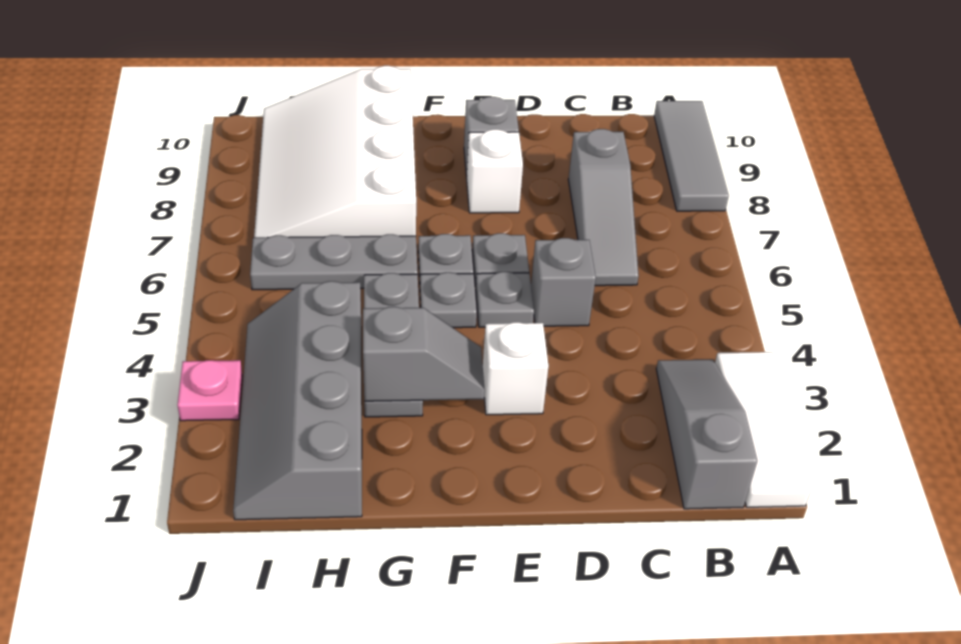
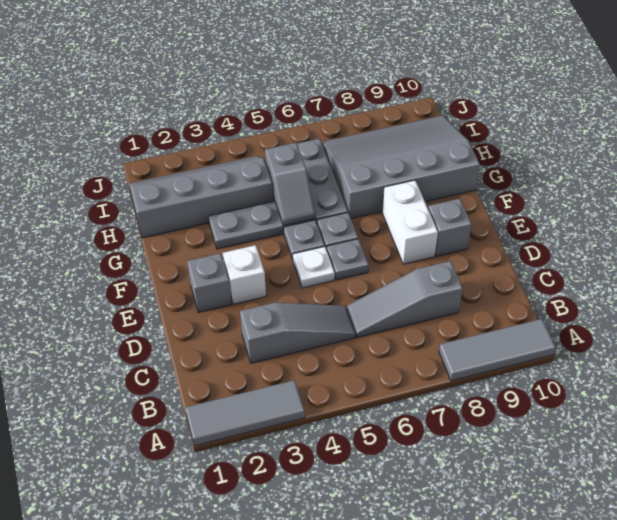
white 1x3 tile [715,352,811,507] -> grey 1x3 tile [185,380,305,446]
grey 1x3 slope [656,360,757,509] -> grey 1x3 slope moved to [240,302,355,363]
grey 1x1 brick [531,238,596,326] -> grey 1x1 brick moved to [187,253,231,313]
grey 1x1 plate [476,272,534,327] -> white 1x1 plate [293,247,335,288]
white 1x1 brick [467,129,523,213] -> white 1x2 brick [382,180,438,264]
grey 1x2 slope [363,307,485,401] -> grey 1x2 slope moved to [265,143,315,225]
white 3x4 slope [254,66,416,237] -> grey 3x4 slope [321,116,480,219]
pink 1x1 plate [178,360,242,421] -> none

